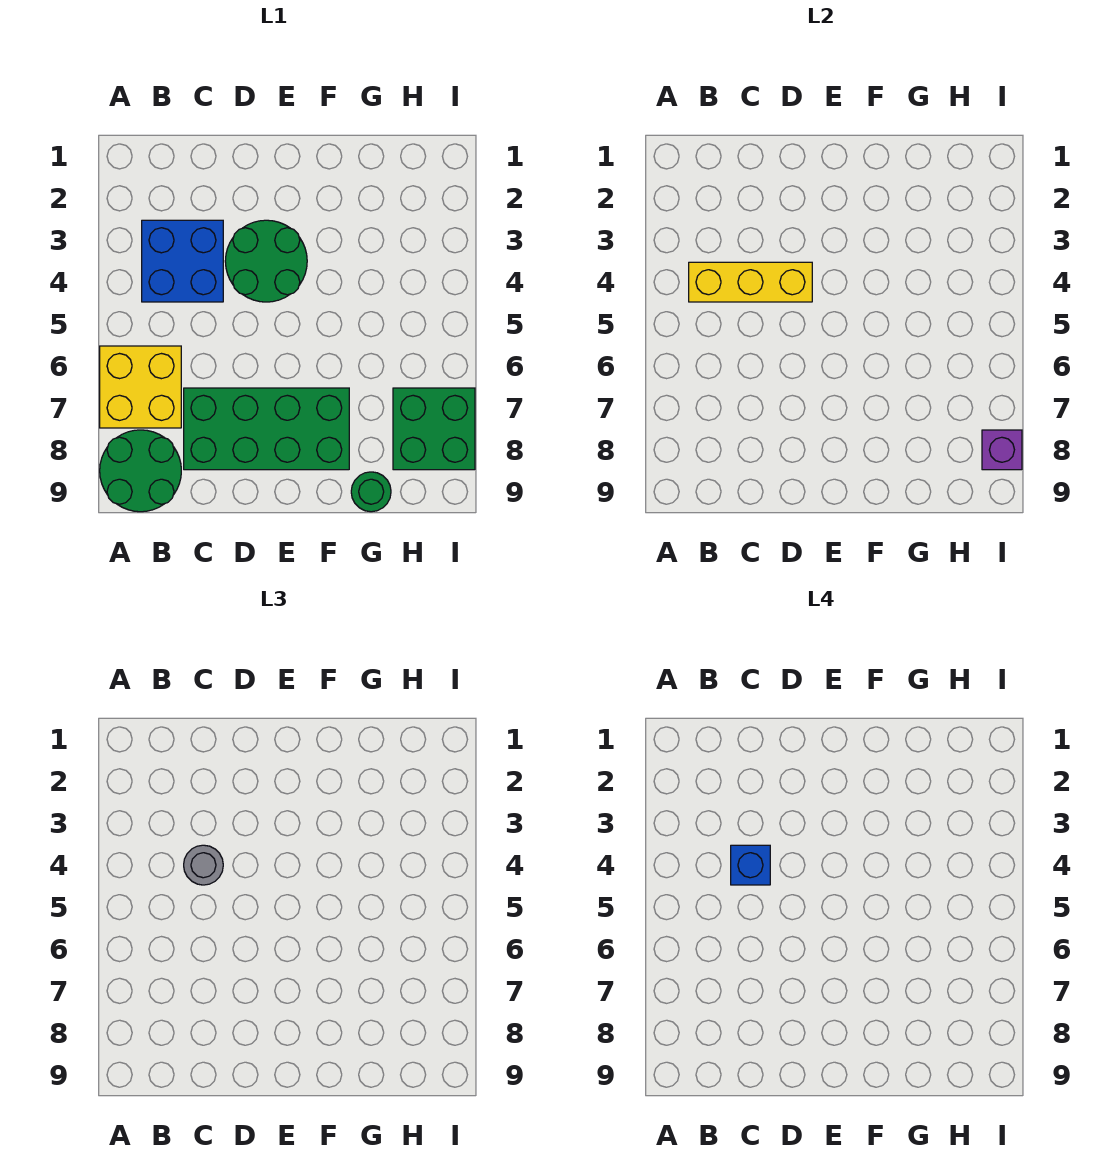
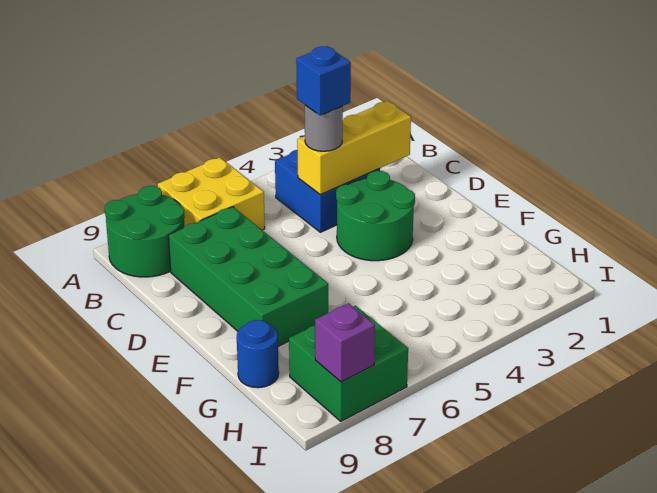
yellow 1x3 brick [689,262,812,302] -> yellow 1x3 brick turned to [297,101,411,195]
green 1x1 round brick [351,472,391,512] -> blue 1x1 round brick [237,320,279,388]

